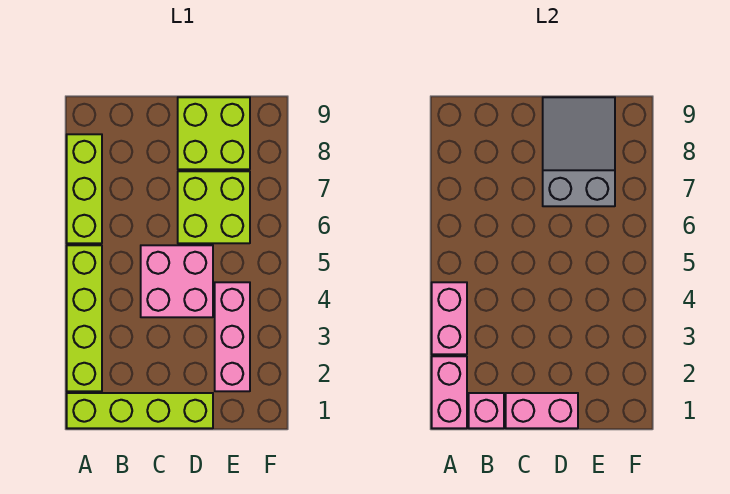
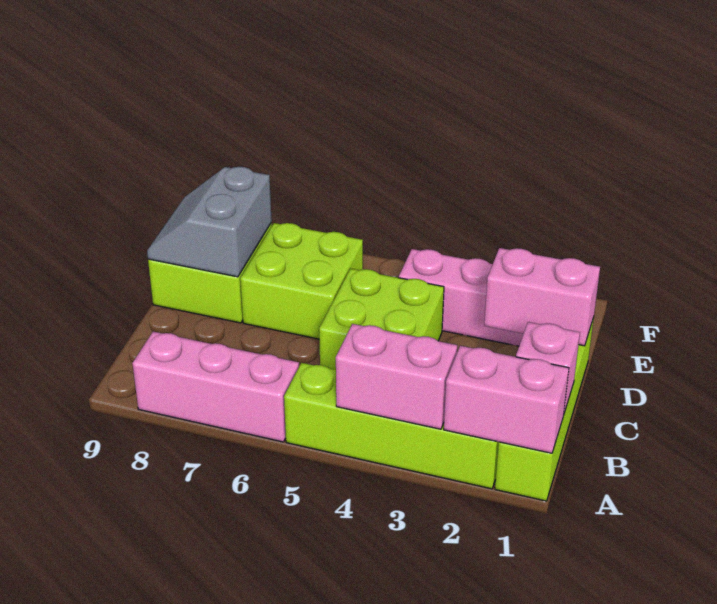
lime 1x3 brick [67,134,102,243] -> pink 1x3 brick [132,332,299,442]
pink 1x2 brick [506,393,578,428] -> pink 1x2 brick turned to [484,248,600,346]
pink 2x2 brick [141,245,213,317] -> lime 2x2 brick [319,269,444,370]
grey 2x3 slope [543,97,615,206] -> grey 2x2 slope [147,167,272,277]

